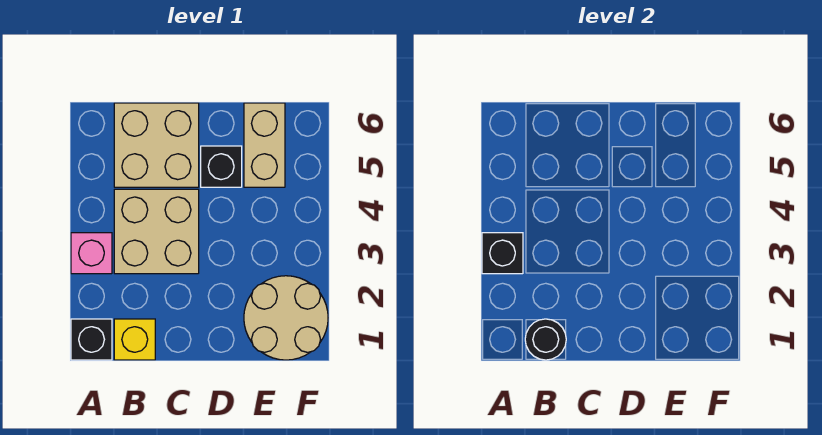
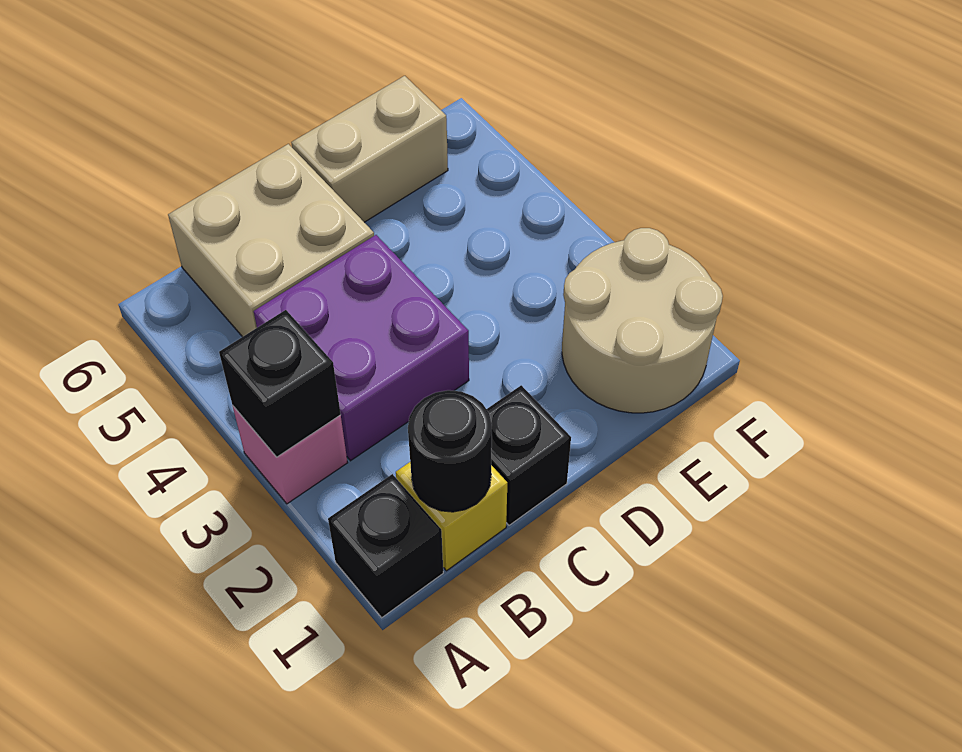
tan 2x2 brick [114,189,199,274] -> purple 2x2 brick [254,235,469,461]
black 1x1 brick [201,146,242,187] -> black 1x1 brick moved to [487,385,571,525]
tan 1x2 brick [244,103,285,187] -> tan 1x2 brick turned to [291,76,448,222]

